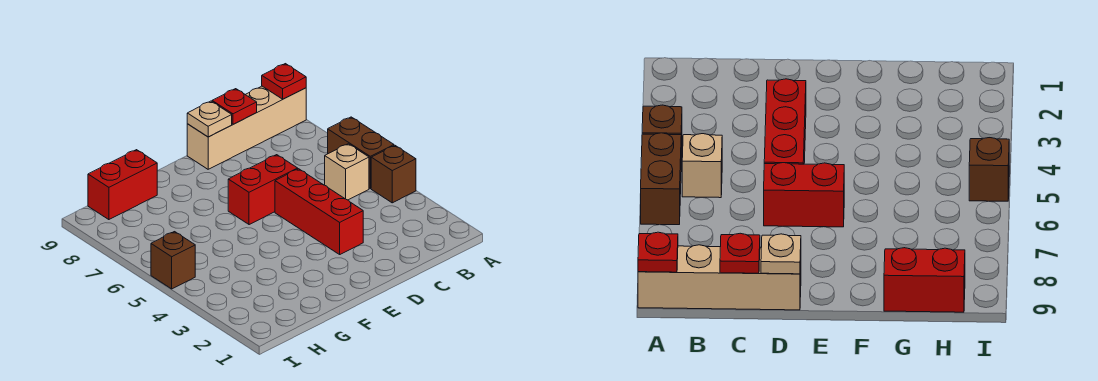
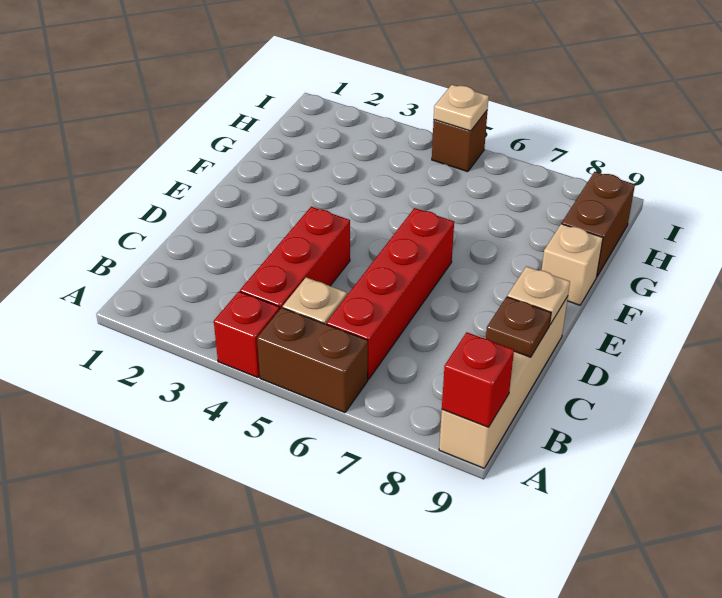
brown 1x1 brick [371,146,416,203] -> red 1x1 brick [214,292,280,378]
red 1x1 plate [262,64,306,99] -> red 1x1 brick [442,332,514,427]
red 1x1 plate [212,89,257,124] -> brown 1x1 plate [486,297,551,357]
red 1x3 brick [275,169,363,254] -> red 1x3 brick turned to [240,207,350,309]
red 1x2 brick [228,155,298,225] -> red 1x4 brick [326,208,454,379]
none -> tan 1x1 brick [542,224,603,305]
red 1x2 brick [88,150,157,220] -> brown 1x2 brick [562,172,635,276]
none -> tan 1x1 plate [434,85,489,131]

